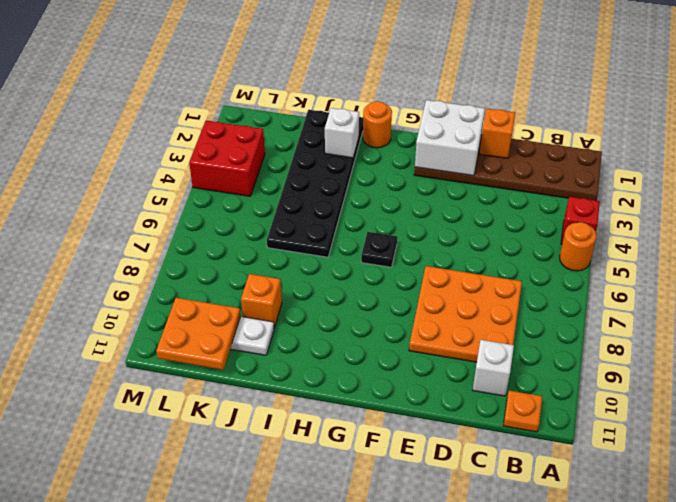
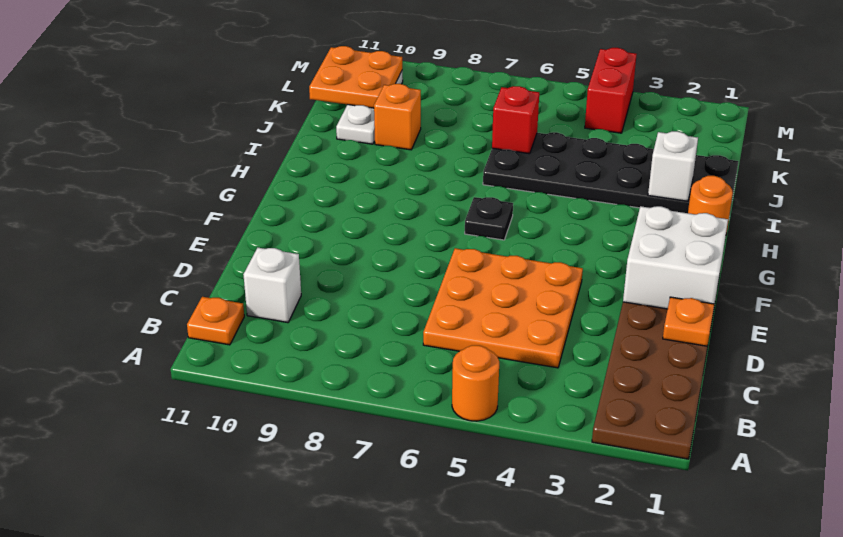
red 1x1 brick [561,197,600,244] -> red 1x1 brick moved to [492,86,539,154]
orange 3x3 plate [409,266,522,362] -> orange 3x3 plate moved to [423,248,583,368]
orange 1x1 brick [480,109,515,158] -> orange 1x1 plate [663,297,714,346]
red 2x2 brick [189,121,265,196] -> red 1x2 brick [585,48,637,133]

